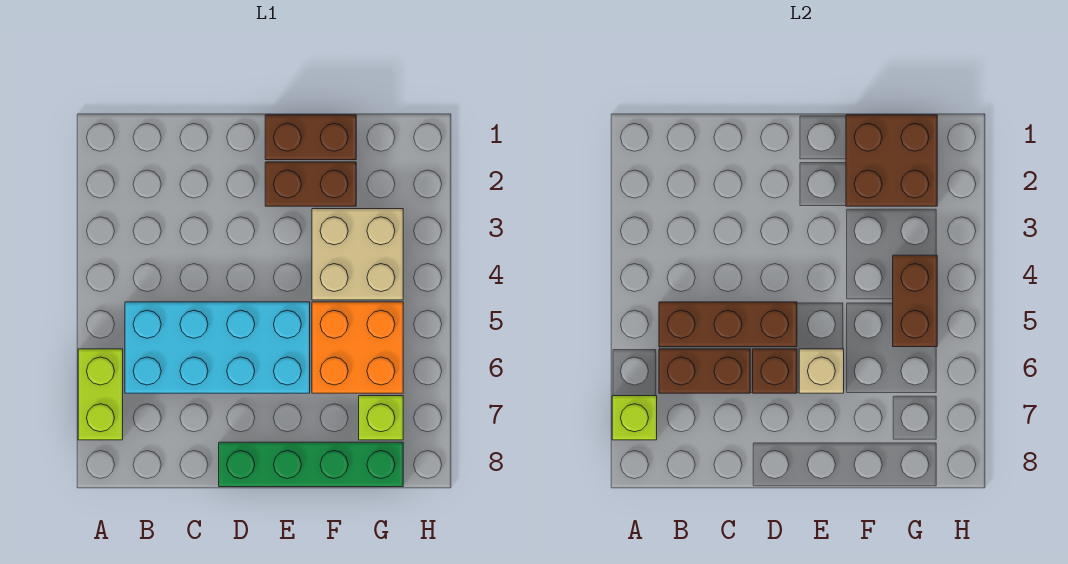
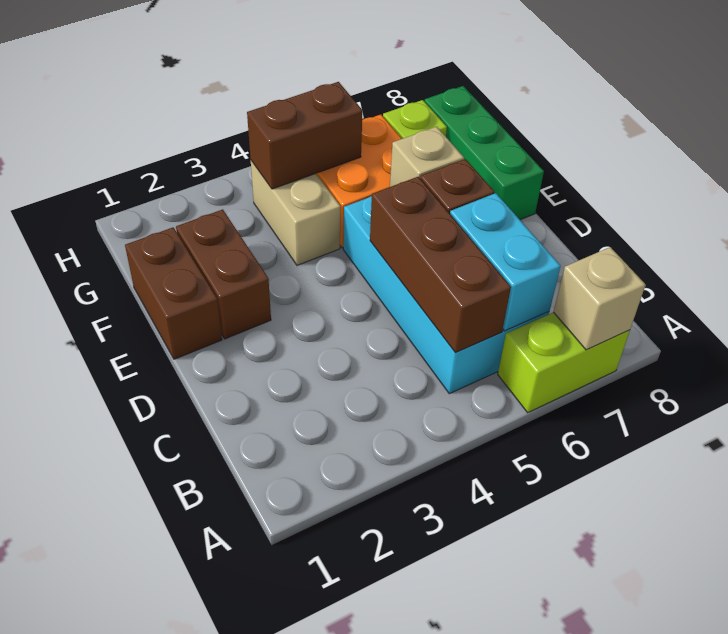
lime 1x1 brick [612,396,657,440] -> tan 1x1 brick [554,247,645,350]
brown 1x2 brick [659,349,750,393] -> cyan 1x2 brick [450,193,561,331]
green 1x4 brick [219,442,403,487] -> green 1x3 brick [425,86,544,220]
brown 2x2 brick [846,115,937,206] -> none
tan 2x2 brick [312,209,403,300] -> tan 1x2 brick [251,161,341,265]

